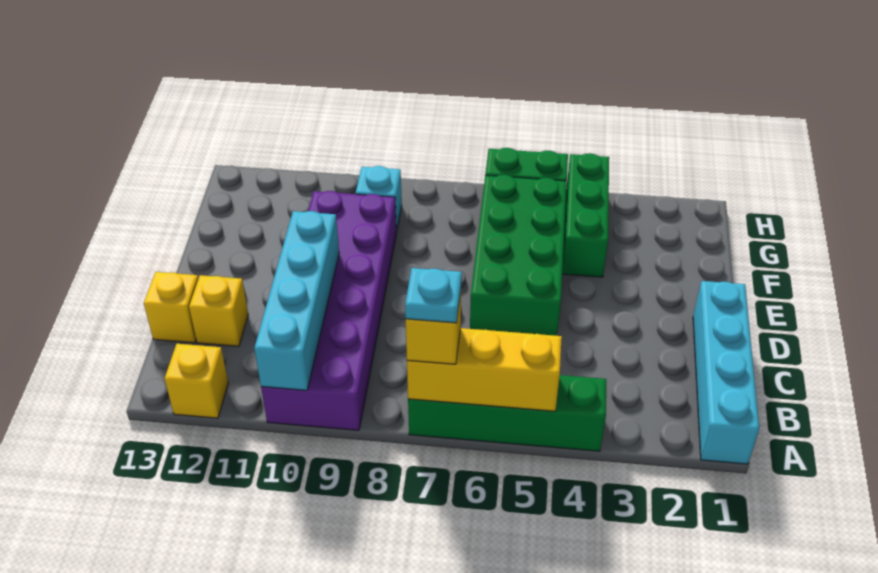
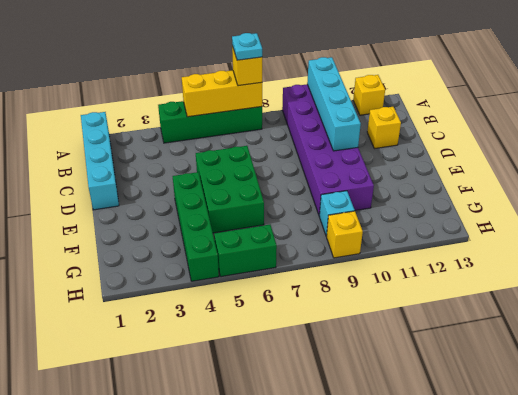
yellow 1x1 brick [144,272,198,343] -> yellow 1x1 brick moved to [326,211,363,258]
green 2x4 brick [470,175,567,336] -> green 2x3 brick [196,146,264,233]
green 1x3 brick [562,153,609,277] -> green 1x4 brick [173,172,219,281]

